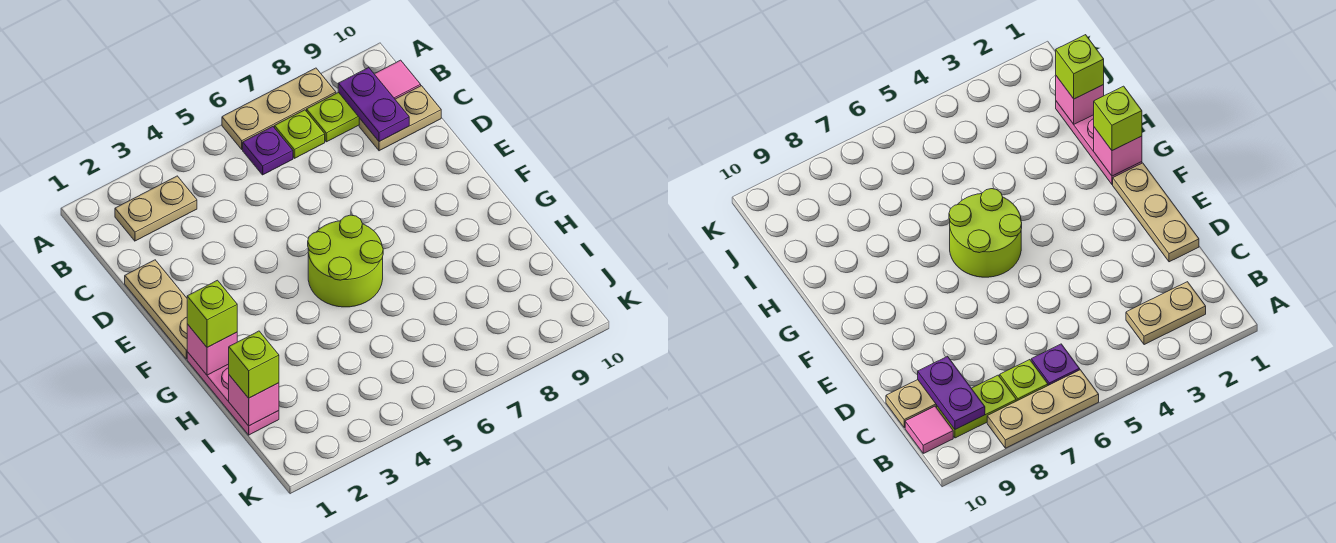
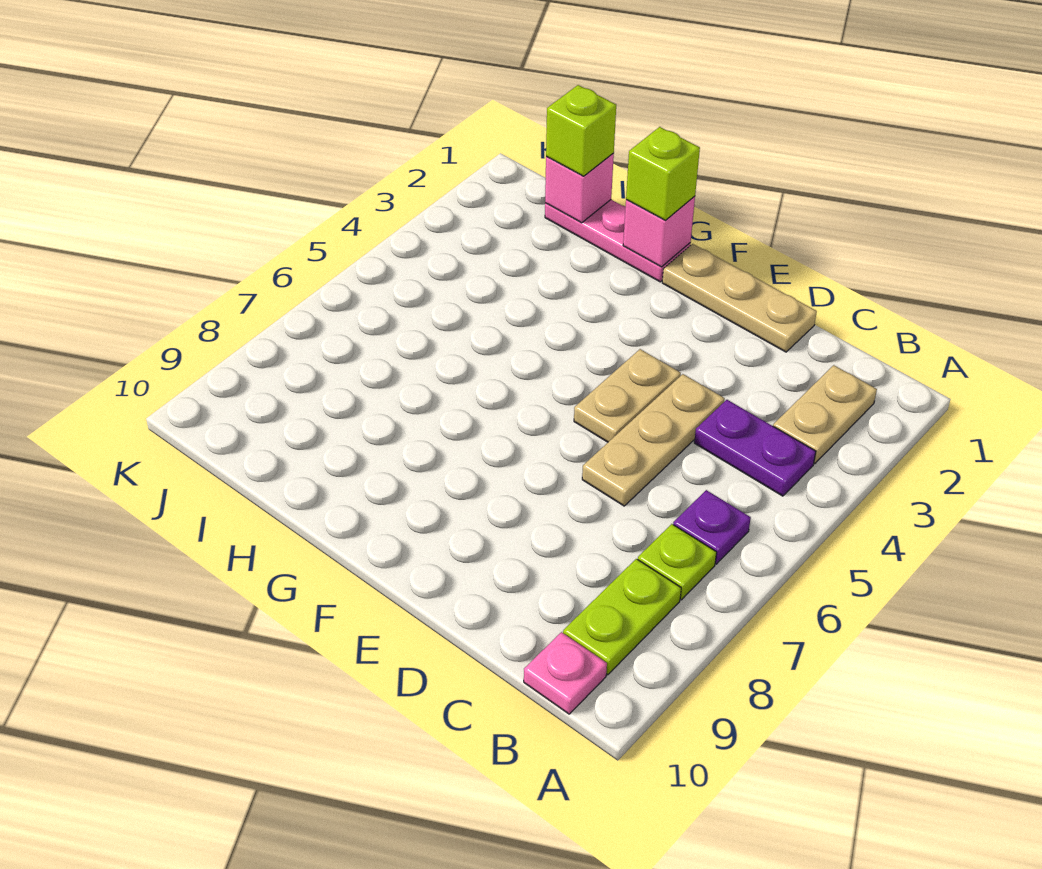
tan 1x3 plate [222,68,336,149] -> tan 1x3 plate moved to [582,374,725,506]
purple 1x2 plate [338,68,409,142] -> purple 1x2 plate moved to [694,400,816,496]
pink 1x1 tile [375,60,421,99] -> pink 1x1 plate [524,632,607,714]
tan 1x2 plate [359,86,441,151] -> tan 1x2 plate moved to [574,349,681,442]
lime 2x2 round brick [308,215,383,307] -> none

